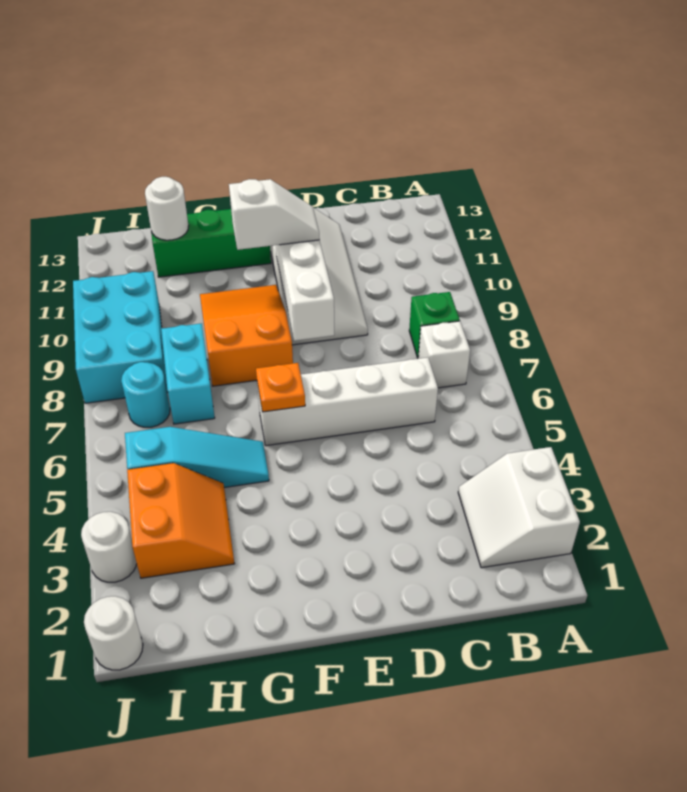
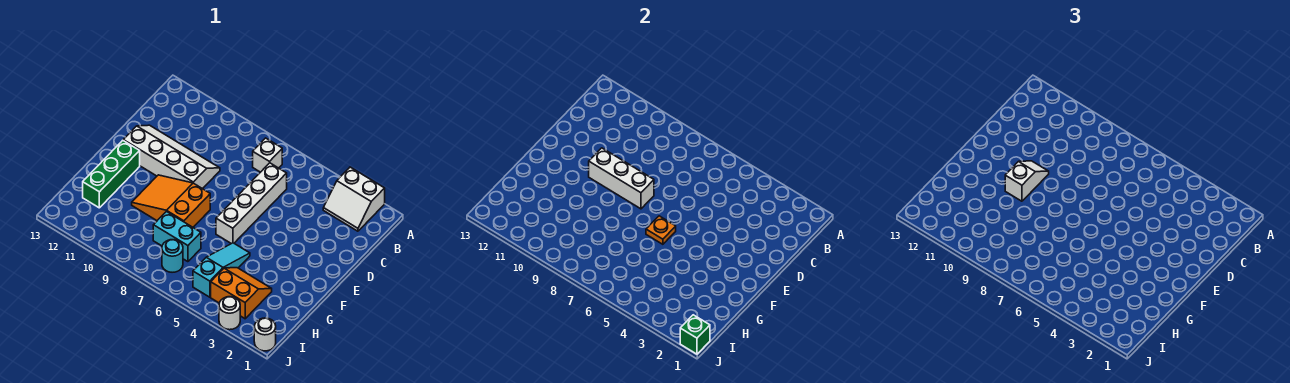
green 1x1 brick [409,292,460,358] -> green 1x1 brick moved to [680,315,710,354]
white 1x1 round brick [145,177,189,240] -> none
cyan 2x3 brick [73,271,168,403] -> none

